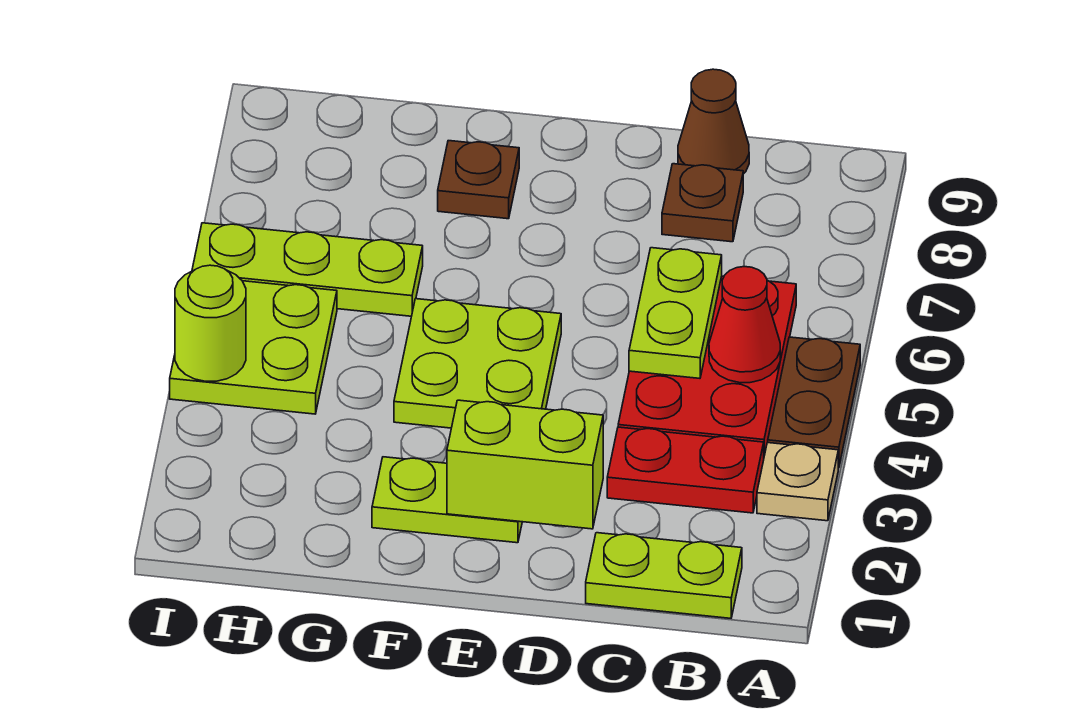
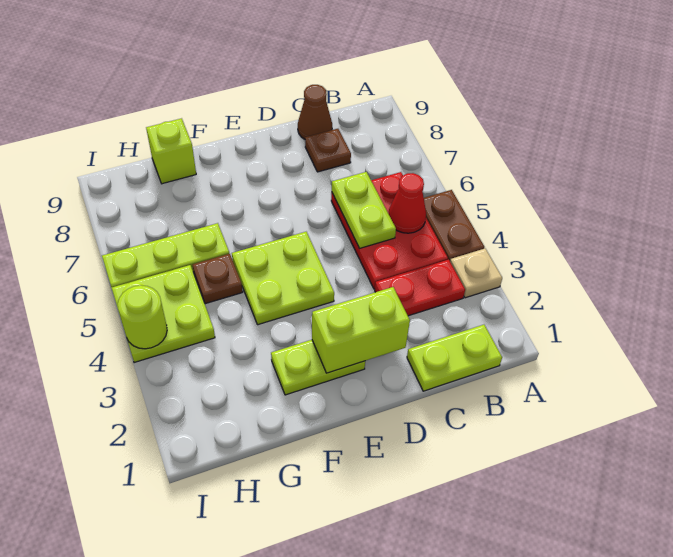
brown 1x1 plate [438,141,519,219] -> brown 1x1 plate moved to [192,254,243,304]
none -> lime 1x1 brick [146,118,196,184]

